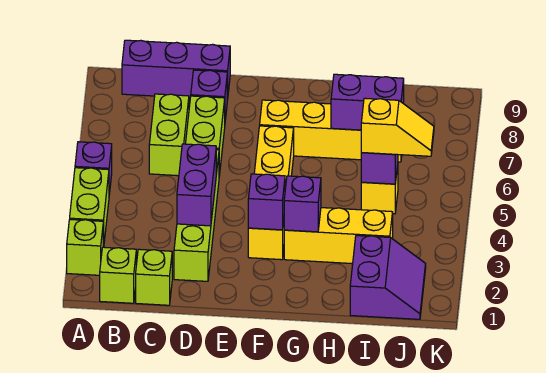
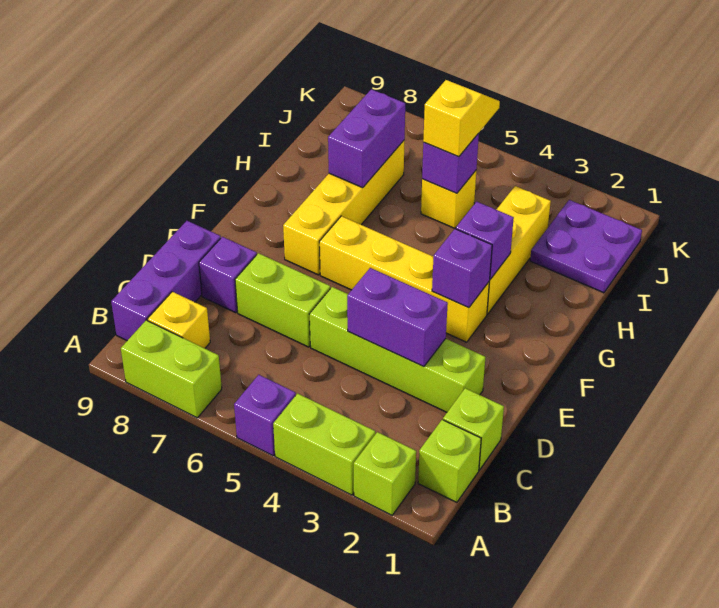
none -> yellow 1x1 brick [148,292,210,348]
lime 1x2 brick [149,94,189,176] -> lime 1x2 brick moved to [121,320,222,418]
purple 2x2 slope [350,236,426,319] -> purple 2x2 plate [530,200,642,293]

